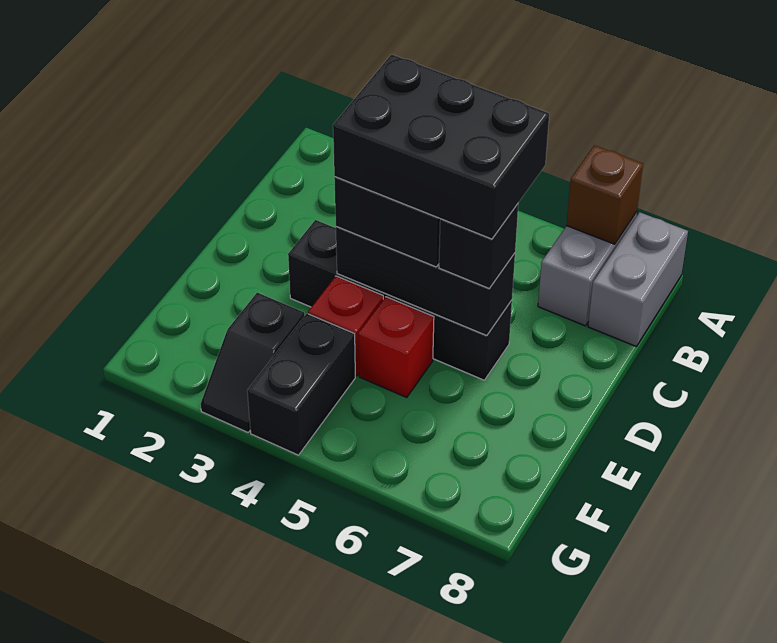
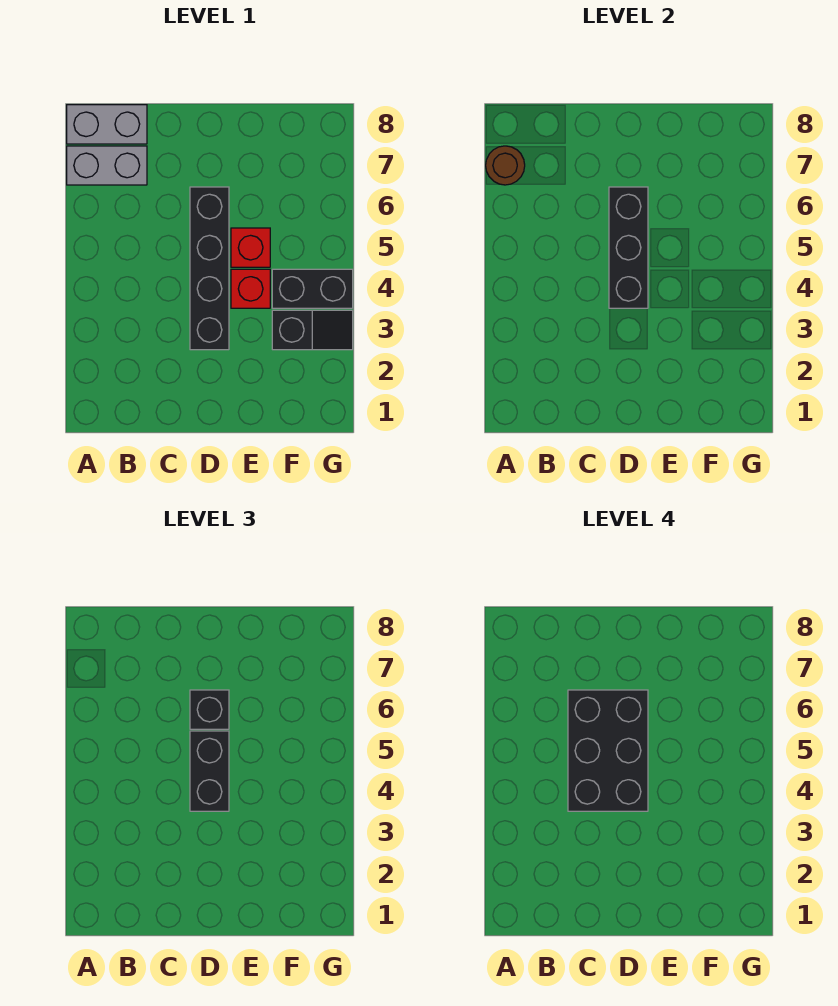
brown 1x1 brick [566,145,643,244] -> brown 1x1 round brick [486,146,525,185]

